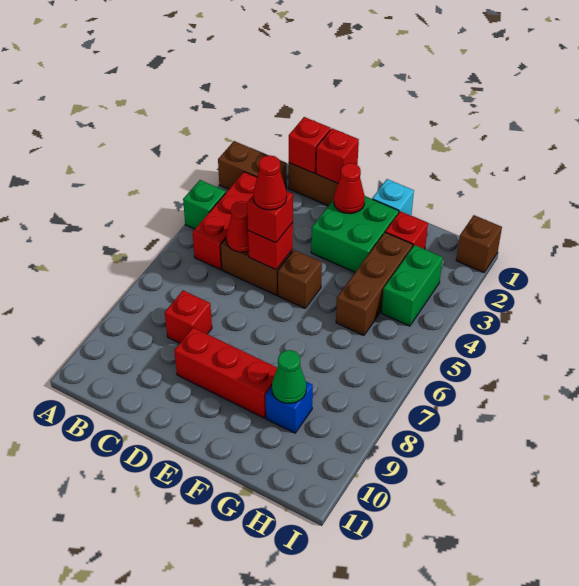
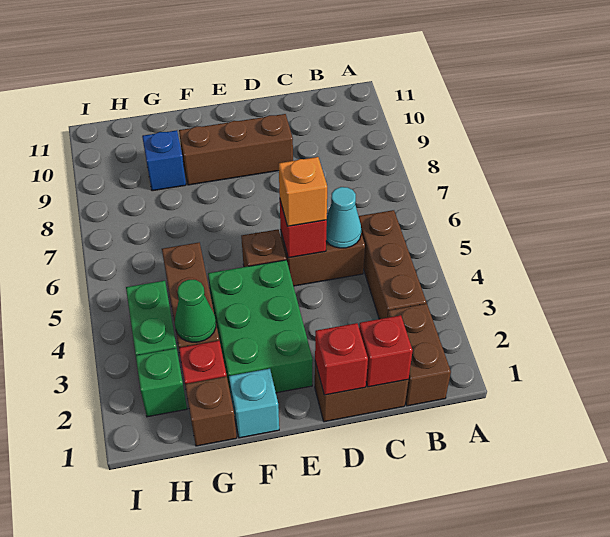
brown 1x2 brick [218,141,287,189] -> brown 1x2 brick turned to [388,304,451,406]
green 1x1 brick [183,180,226,229] -> green 1x1 brick moved to [136,348,187,417]
red 1x3 brick [193,172,257,270] -> brown 1x3 brick [359,210,426,319]
red 1x1 cone [226,201,249,252] -> cyan 1x1 cone [326,187,361,248]
red 1x1 brick [165,290,212,343] -> none
red 1x1 brick [247,191,293,243] -> orange 1x1 brick [279,157,327,226]
red 1x1 cone [253,155,287,210] -> none
red 1x3 brick [174,328,277,418] -> brown 1x3 brick [179,114,293,185]
green 2x2 brick [311,196,399,272] -> green 2x3 brick [208,260,313,395]
red 1x1 cone [334,163,365,214] -> none
green 1x1 cone [272,350,306,404] -> green 1x1 cone moved to [175,280,216,342]
brown 1x1 brick [456,215,502,272] -> brown 1x1 brick moved to [185,376,237,446]

